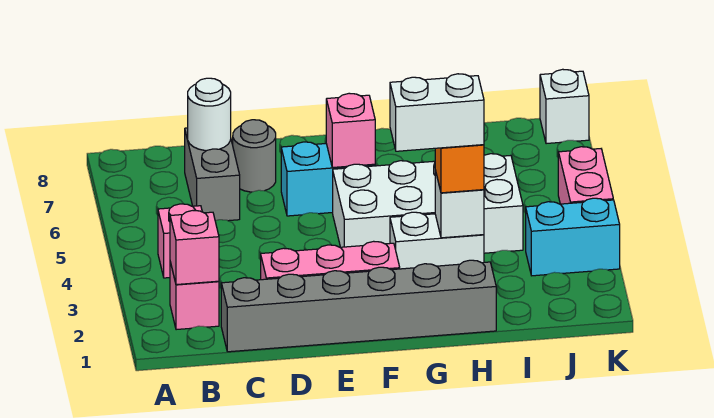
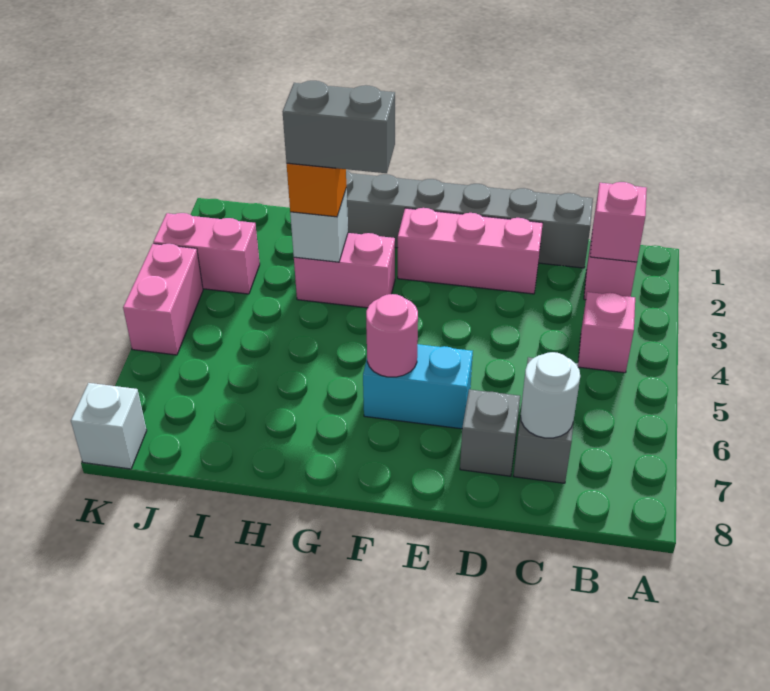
grey 1x1 round brick [233,120,276,192] -> grey 1x1 brick [460,389,520,476]
white 2x4 brick [333,154,523,253] -> none
pink 1x1 brick [326,93,375,168] -> pink 1x1 round brick [366,294,418,377]
white 1x2 brick [390,212,484,269] -> pink 1x2 brick [294,233,395,308]
white 1x2 brick [390,74,484,151] -> grey 1x2 brick [282,81,395,173]
cyan 1x2 brick [526,198,620,276] -> pink 1x2 brick [153,213,260,294]

